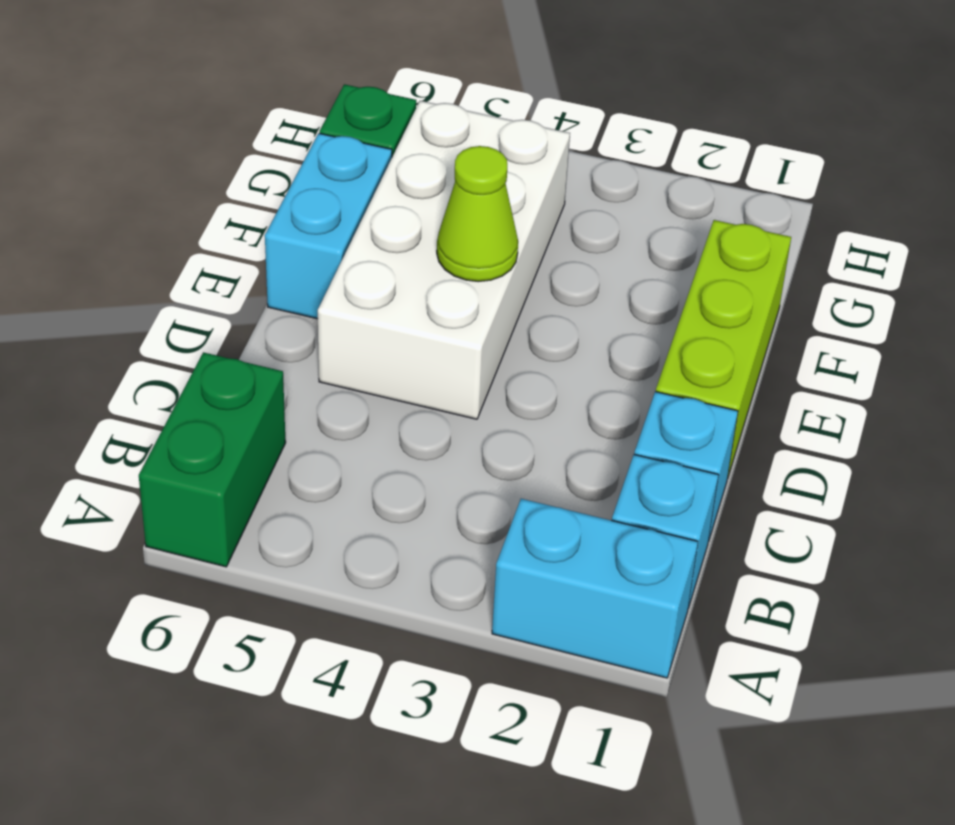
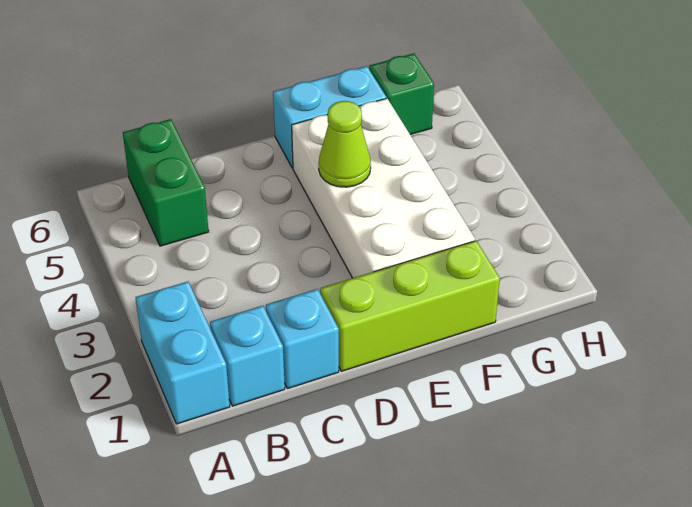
green 1x2 brick [139,352,286,567] -> green 1x2 brick turned to [123,119,209,246]
white 2x4 brick [318,101,570,419] -> white 2x4 brick turned to [292,98,475,278]

